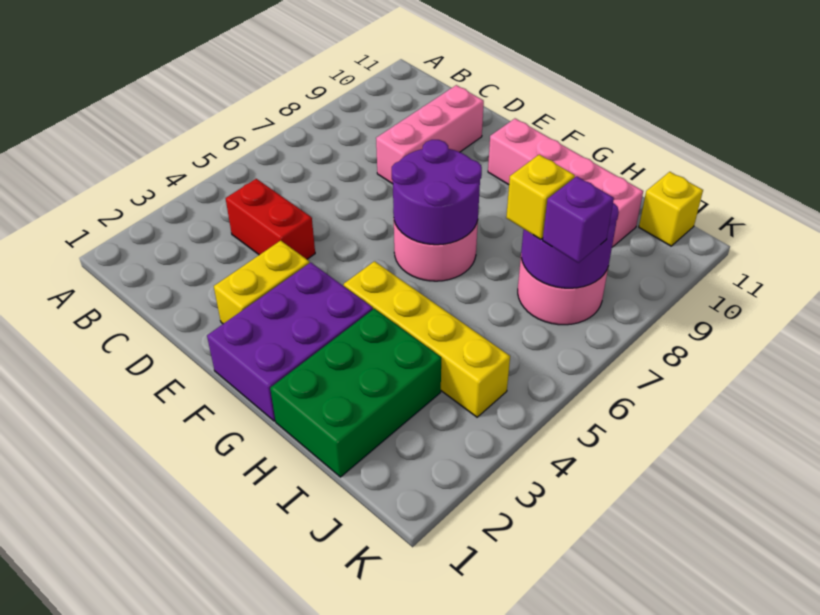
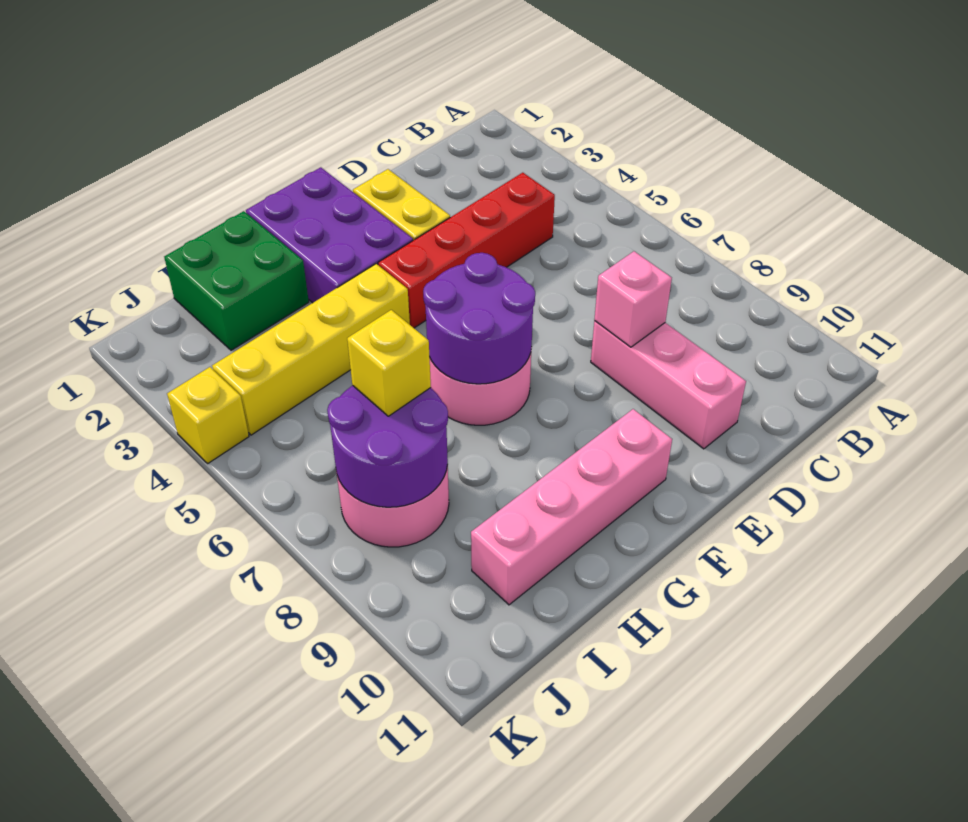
red 1x2 brick [226,179,315,259] -> red 1x4 brick [378,173,555,328]
none -> pink 1x1 brick [594,251,672,347]
green 2x3 brick [270,309,441,477] -> green 2x2 brick [164,211,309,350]
purple 1x1 brick [543,176,614,263] -> none
yellow 1x1 brick [639,172,703,246] -> yellow 1x1 brick moved to [167,367,249,464]

